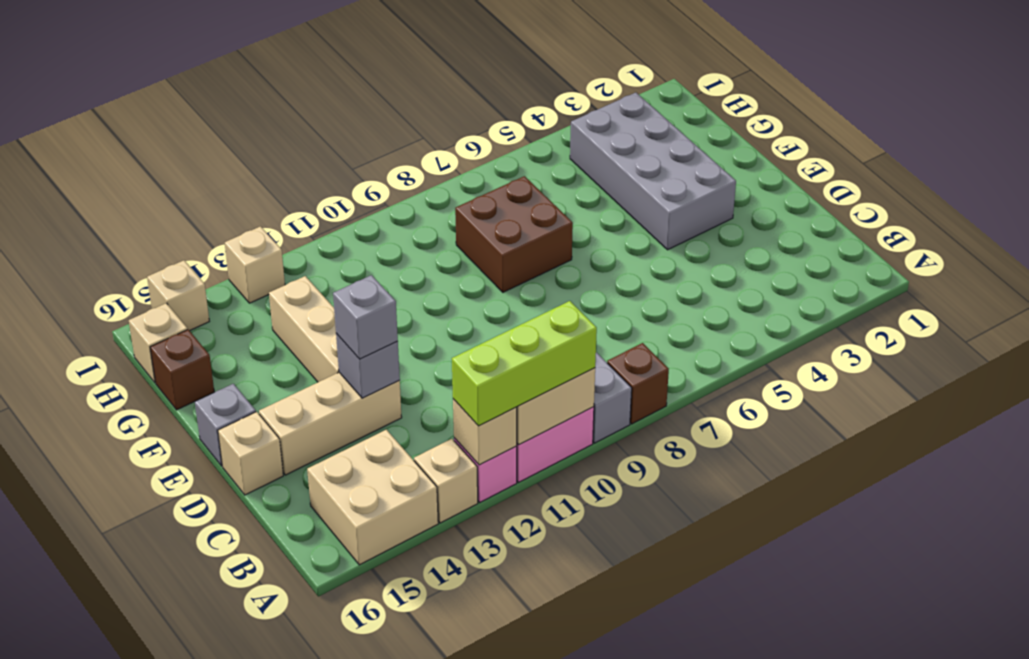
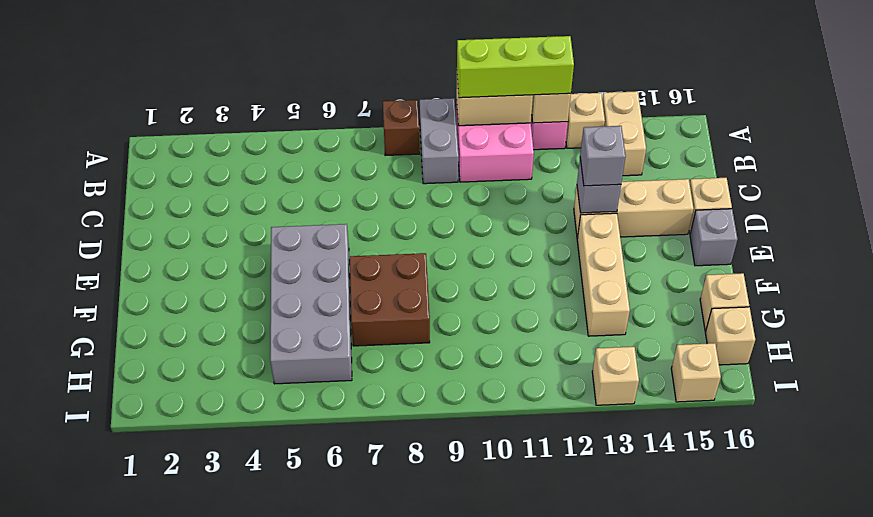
tan 2x2 brick [307,430,438,565] -> tan 1x2 brick [602,91,646,176]
grey 2x4 brick [570,93,736,250] -> grey 2x4 brick moved to [270,224,352,384]
brown 1x1 brick [150,330,214,410] -> tan 1x1 brick [700,273,749,331]

